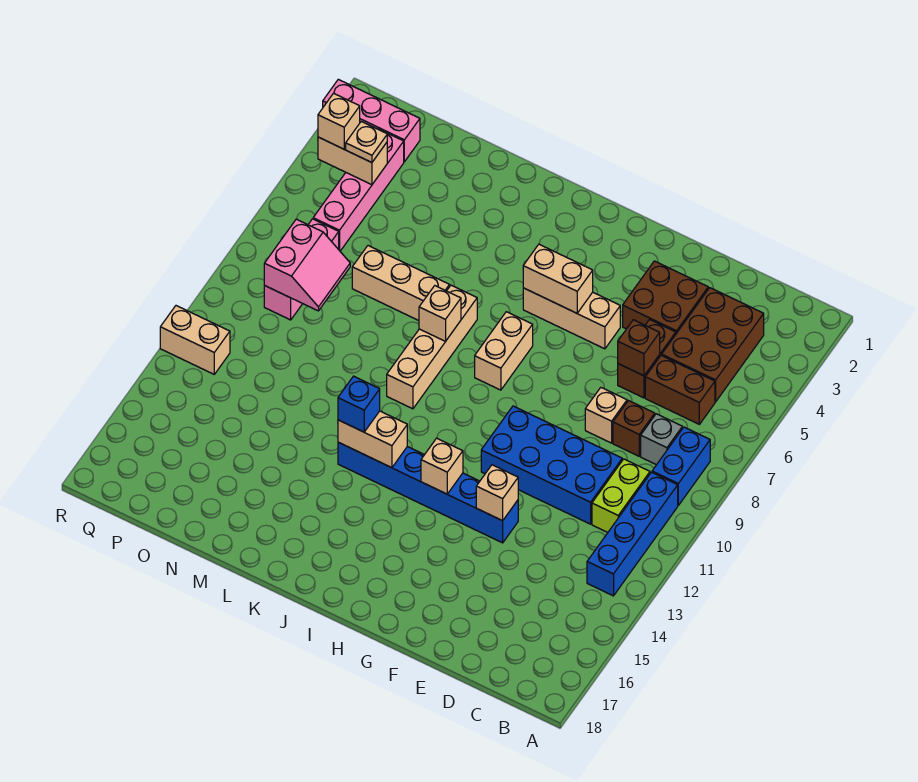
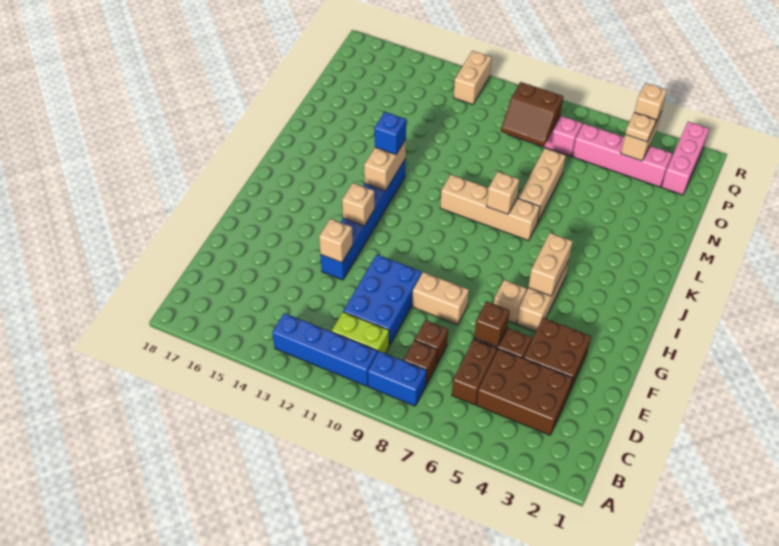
grey 1x1 brick [641,414,682,465] -> brown 1x1 brick [404,340,437,385]
blue 2x4 brick [481,406,622,524] -> blue 2x3 brick [343,255,422,346]
tan 1x1 brick [585,388,627,443] -> tan 1x1 brick moved to [494,280,527,323]
tan 1x2 brick [475,312,533,390] -> tan 1x2 brick moved to [412,272,469,325]
pink 2x2 slope [264,219,350,311] -> brown 2x2 slope [501,82,563,146]

